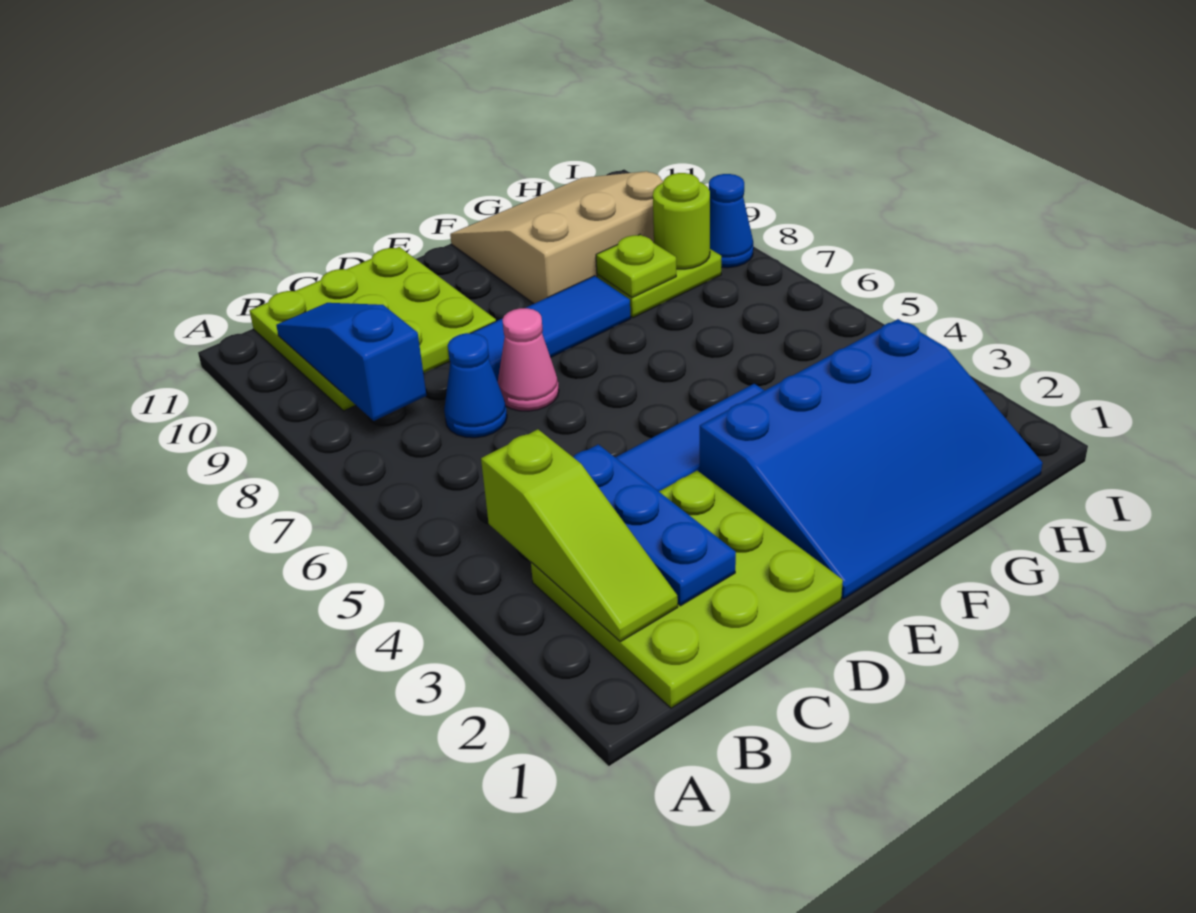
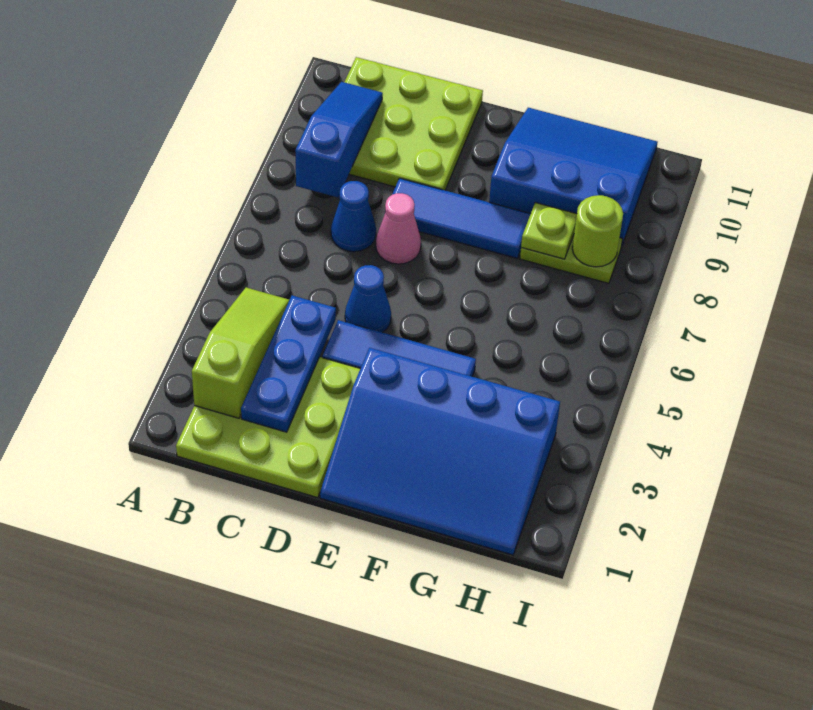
lime 1x3 slope [481,429,678,642] -> lime 1x3 slope turned to [192,288,289,418]
tan 3x3 slope [450,171,663,304] -> blue 3x3 slope [489,108,658,248]
blue 1x1 cone [709,174,753,268] -> blue 1x1 cone moved to [345,265,391,332]

